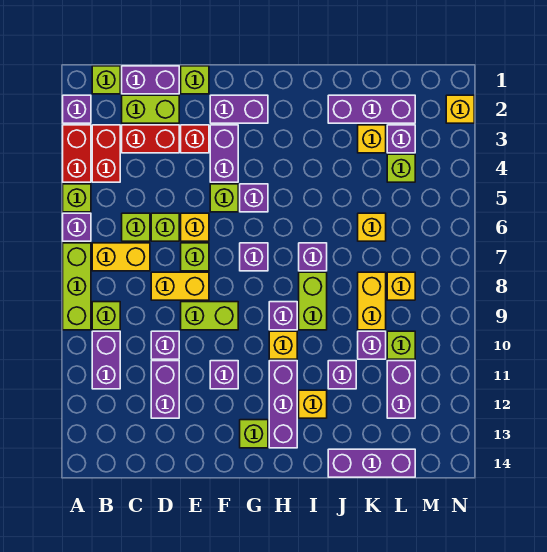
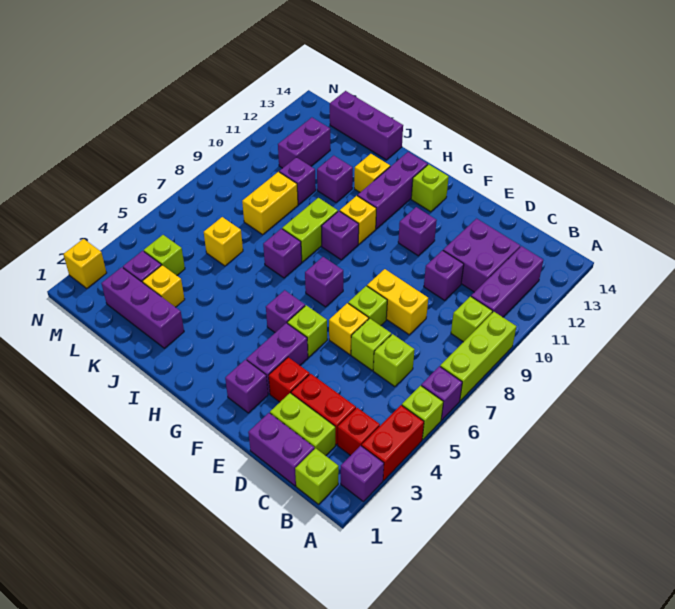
red 1x2 brick [92,125,120,182] -> red 1x1 brick [338,408,380,456]
yellow 1x2 brick [92,243,150,271] -> none
purple 1x2 brick [92,331,120,389] -> purple 1x3 brick [471,246,543,317]
purple 1x2 brick [151,361,179,418] -> purple 2x2 brick [443,219,520,292]
lime 1x1 brick [181,66,209,94] -> none
lime 1x2 brick [181,302,238,330] -> none
purple 1x2 brick [210,95,268,123] -> purple 1x1 brick [225,360,268,413]
yellow 1x1 brick [387,272,415,300] -> none
lime 1x1 brick [387,331,415,359] -> none

